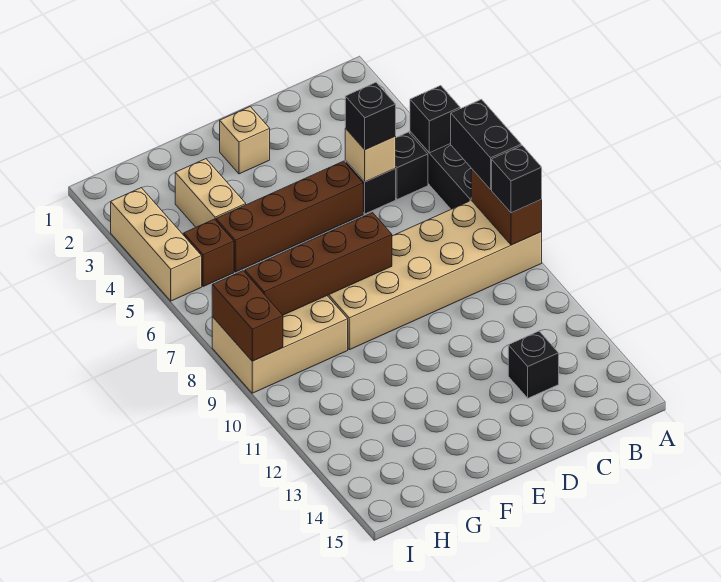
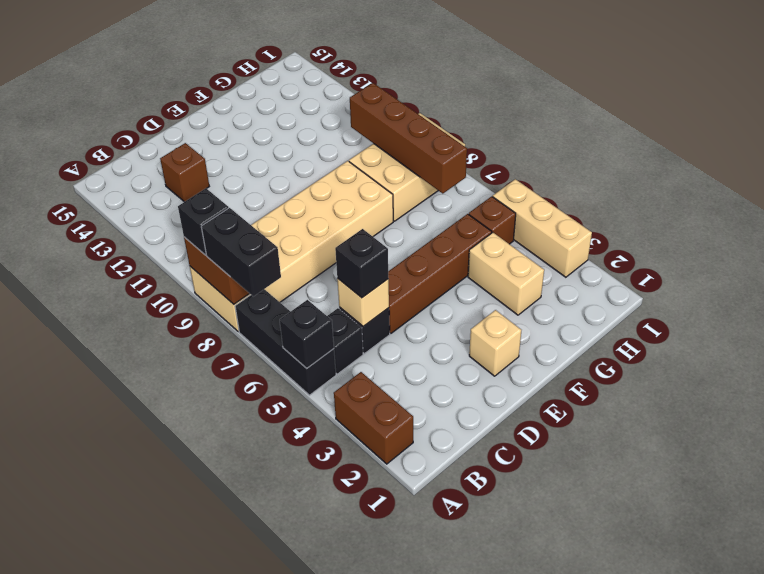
black 1x1 brick [508,331,559,398] -> brown 1x1 brick [160,143,209,202]
brown 1x4 brick [245,213,392,315] -> brown 1x4 brick turned to [350,83,467,194]
brown 1x2 brick [212,271,283,361] -> brown 1x2 brick moved to [334,372,413,464]

